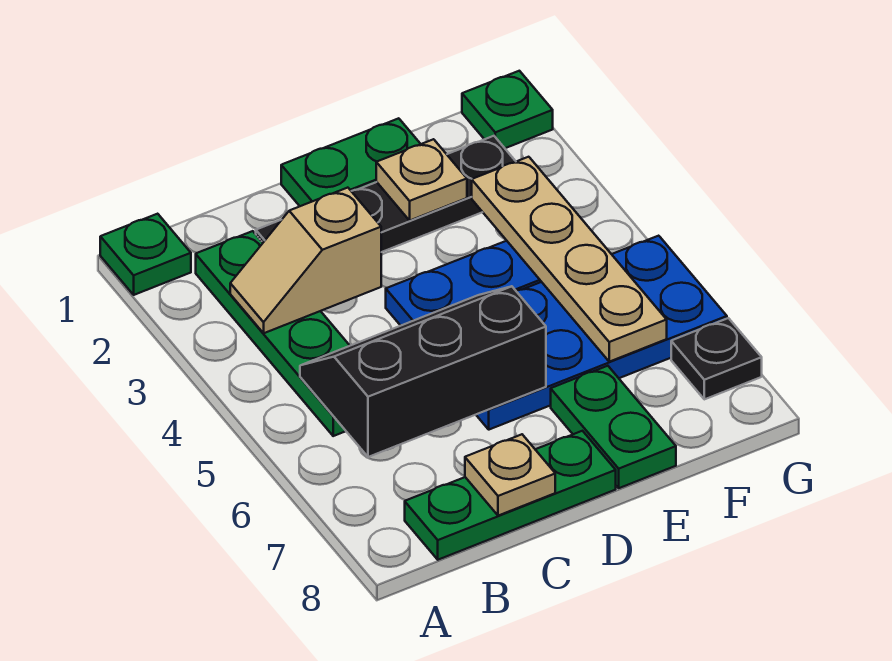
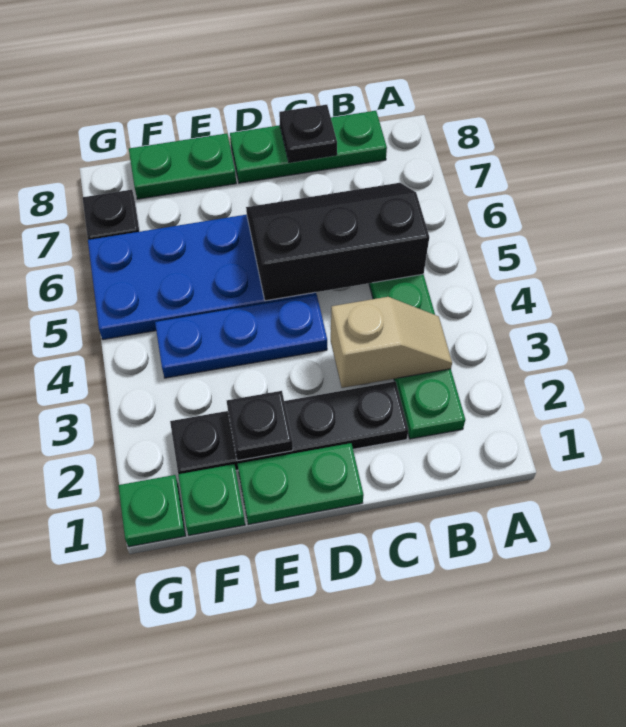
green 1x1 plate [100,214,191,295] -> green 1x1 plate moved to [178,464,245,535]
black 2x3 slope [300,286,546,457] -> black 2x3 slope turned to [246,183,429,301]
tan 1x1 plate [465,434,555,516] -> black 1x1 plate [279,105,337,162]
tan 1x1 plate [376,139,467,220] -> black 1x1 plate [227,391,293,461]
green 1x2 plate [551,366,676,488] -> green 1x2 plate turned to [129,133,236,199]
tan 1x4 plate [472,157,667,362] -> none

